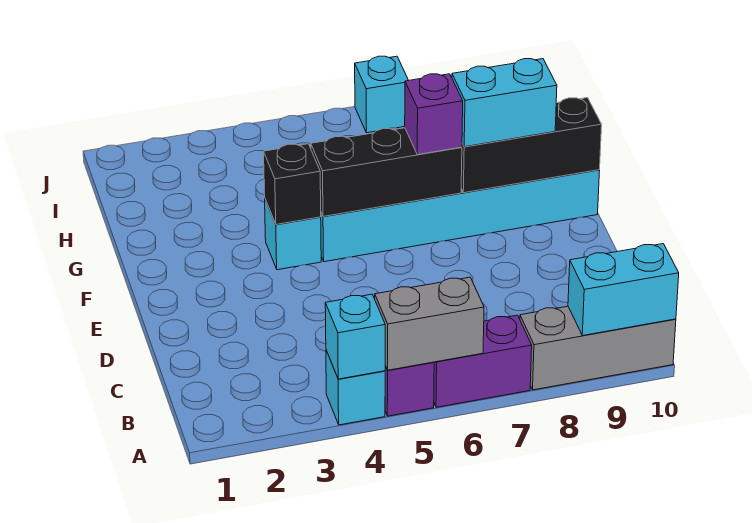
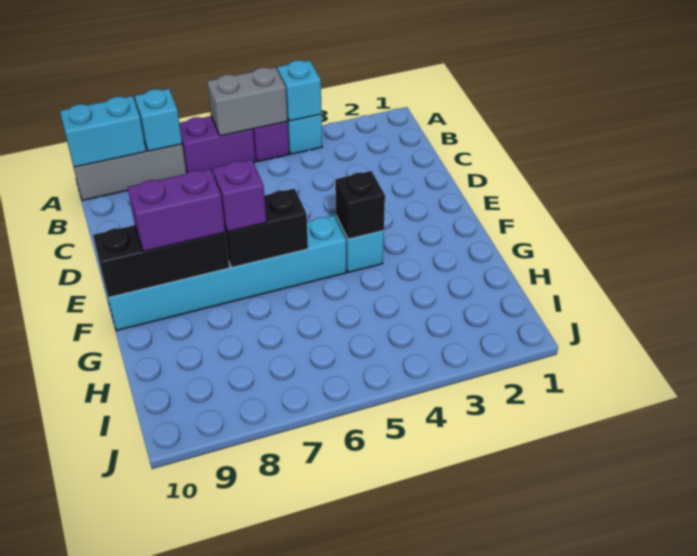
black 1x3 brick [311,128,462,216] -> black 1x2 brick [225,189,308,267]
cyan 1x2 brick [452,59,557,147] -> purple 1x2 brick [128,169,225,252]
cyan 1x1 brick [355,56,409,133] -> cyan 1x1 brick moved to [135,89,182,151]

